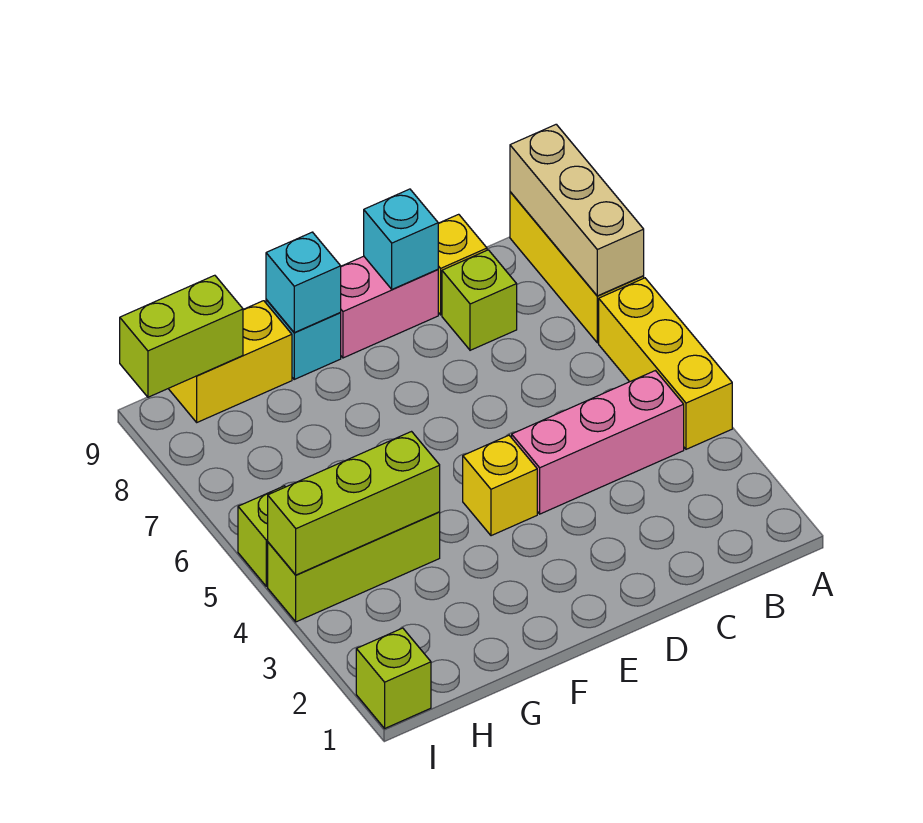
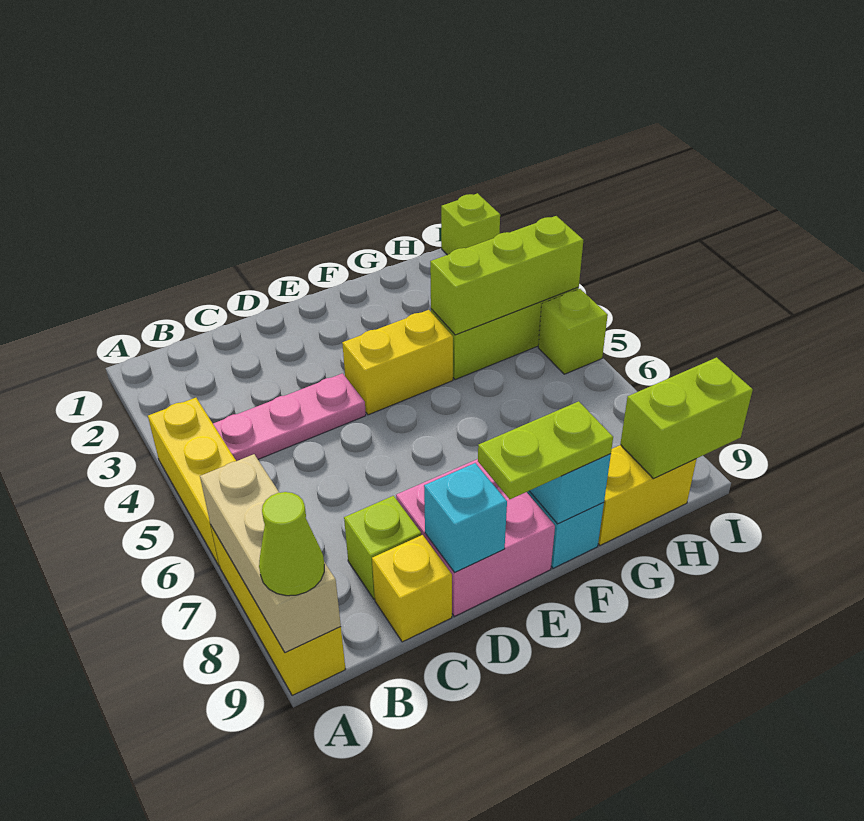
none -> lime 1x1 cone [259,492,324,596]
pink 1x3 brick [512,371,684,514] -> pink 1x3 plate [213,373,366,461]
pink 1x2 brick [340,256,438,358] -> pink 2x2 brick [396,459,555,616]
yellow 1x1 brick [463,435,537,536] -> yellow 1x2 brick [342,310,453,415]
none -> lime 1x2 plate [478,401,613,499]

